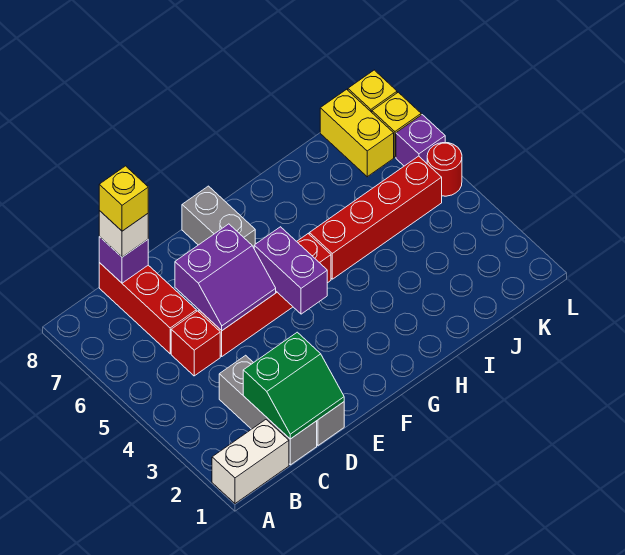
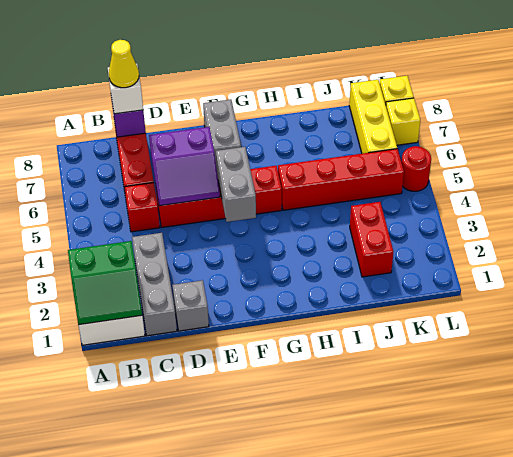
green 2x2 slope [243,332,344,439] -> green 2x2 slope moved to [68,241,142,325]
yellow 1x1 brick [99,166,148,231] -> yellow 1x1 cone [108,40,139,88]
purple 1x2 brick [254,227,327,314] -> grey 1x2 brick [216,147,256,222]
none -> red 1x2 brick [350,202,393,277]
yellow 1x2 brick [320,89,394,177] -> yellow 1x3 brick [349,80,397,154]
purple 1x1 brick [396,115,445,166] -> none

